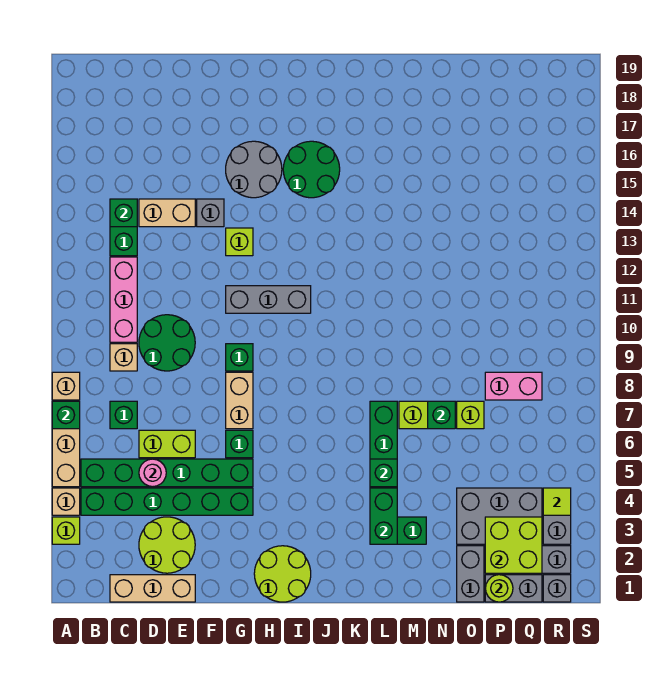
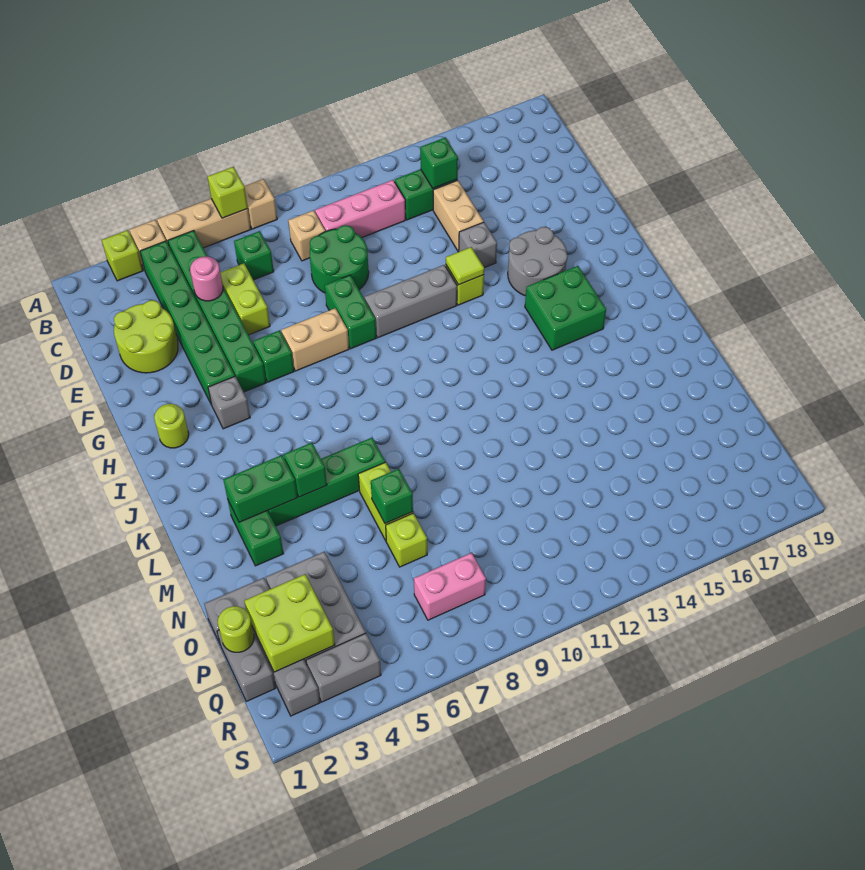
green 1x1 brick [52,401,80,429] -> lime 1x1 brick [208,167,248,218]
tan 1x3 brick [110,575,195,602] -> none
green 1x1 brick [226,344,253,371] -> green 1x2 brick [325,275,376,349]
grey 1x3 brick [226,286,311,313] -> grey 1x3 brick turned to [365,265,457,338]
lime 2x2 round brick [254,546,311,602] -> lime 1x1 round brick [154,404,189,448]
green 2x2 round brick [283,141,340,198] -> green 2x2 brick [525,266,606,350]
pink 1x2 brick [485,372,542,400] -> pink 1x2 brick turned to [414,553,486,620]
grey 1x1 brick [543,575,571,602] -> grey 1x1 brick moved to [208,377,250,429]
lime 1x1 tile [543,488,571,515] -> lime 1x1 tile moved to [446,247,484,285]

